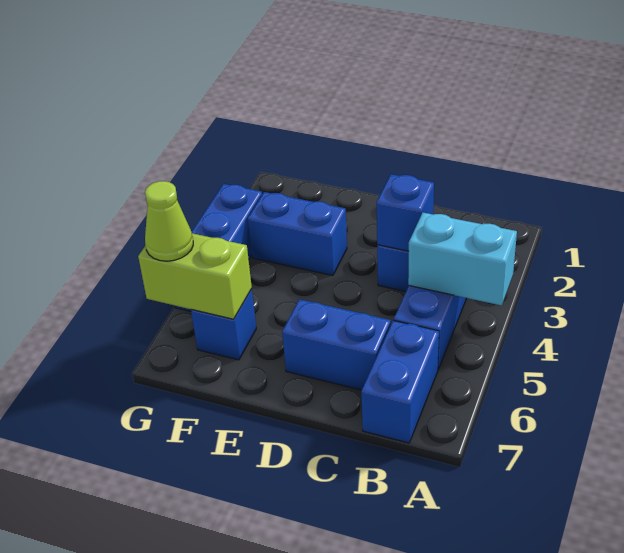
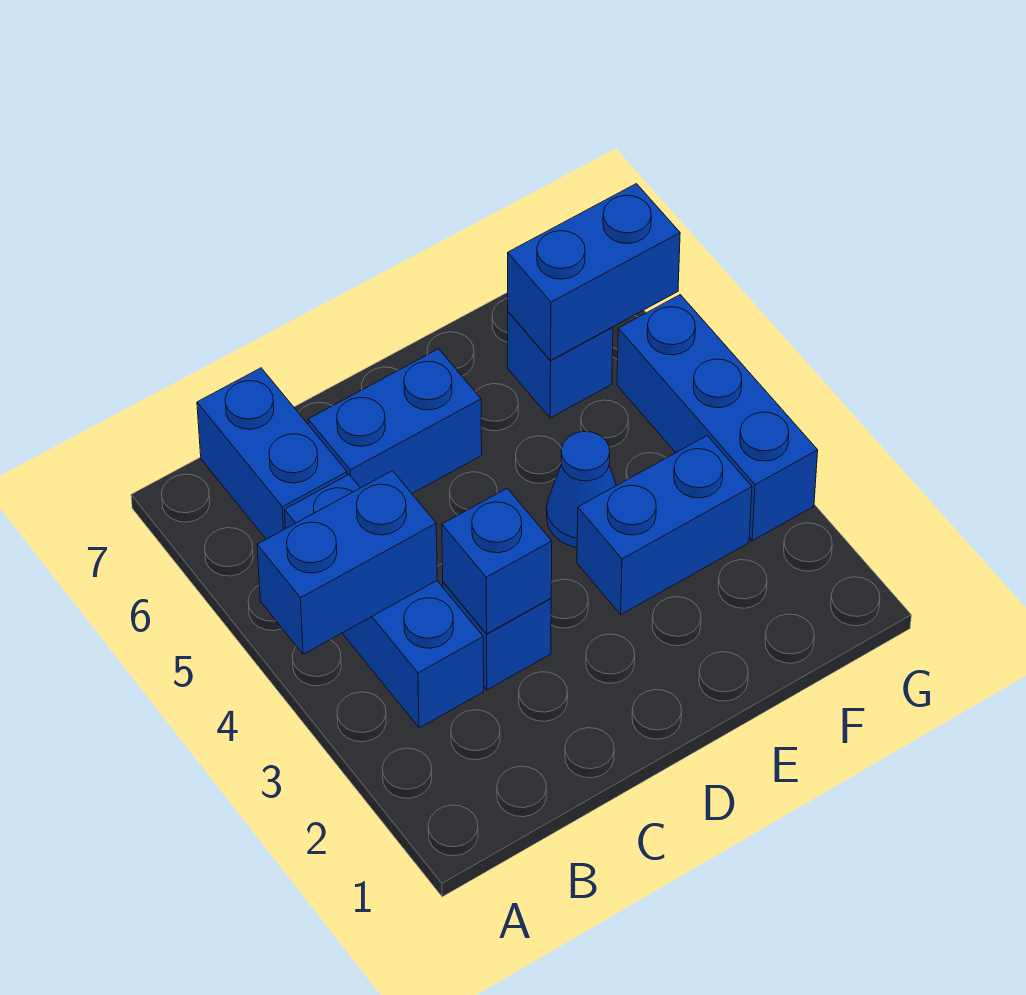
cyan 1x2 brick [408,213,517,306] -> blue 1x2 brick [257,471,437,654]
none -> blue 1x1 cone [546,432,616,547]
lime 1x2 brick [138,233,252,319] -> blue 1x2 brick [508,184,680,360]
lime 1x1 cone [145,181,193,261] -> none

